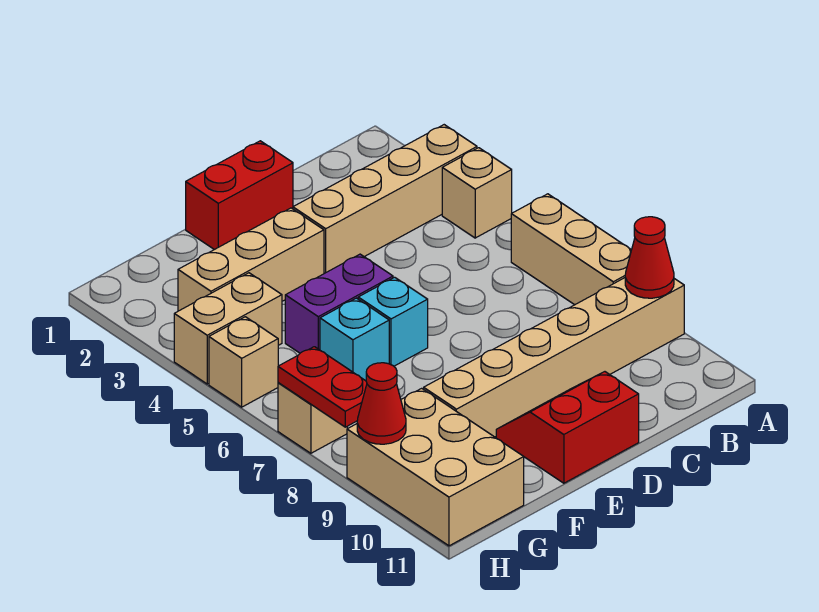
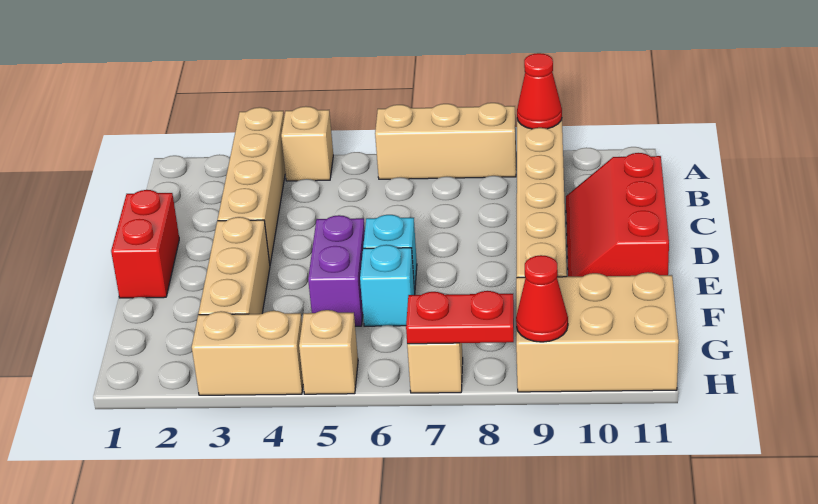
red 2x2 slope [496,372,639,483] -> red 2x3 slope [566,153,669,277]
tan 1x2 brick [174,273,282,384] -> tan 1x2 brick turned to [192,311,303,395]

